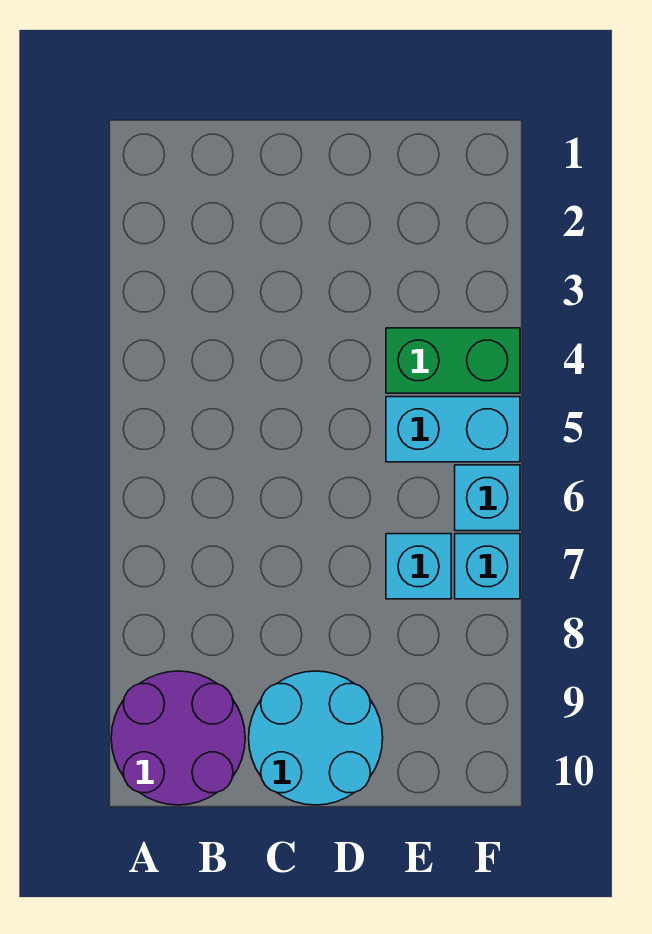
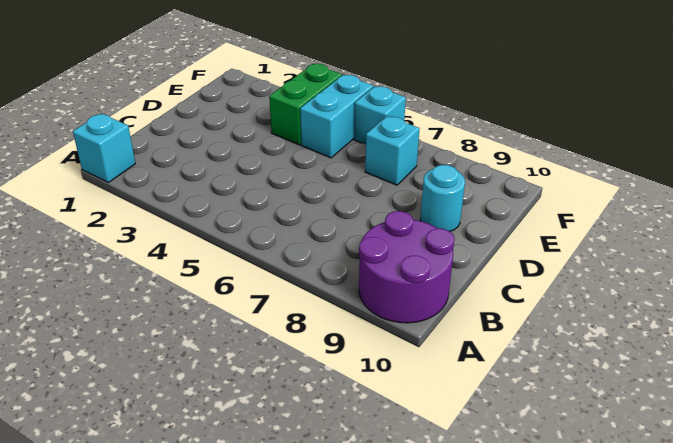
cyan 2x2 round brick [249,671,383,805] -> cyan 1x1 round brick [420,165,465,231]
cyan 1x1 brick [455,534,520,599] -> cyan 1x1 brick moved to [73,113,135,183]

